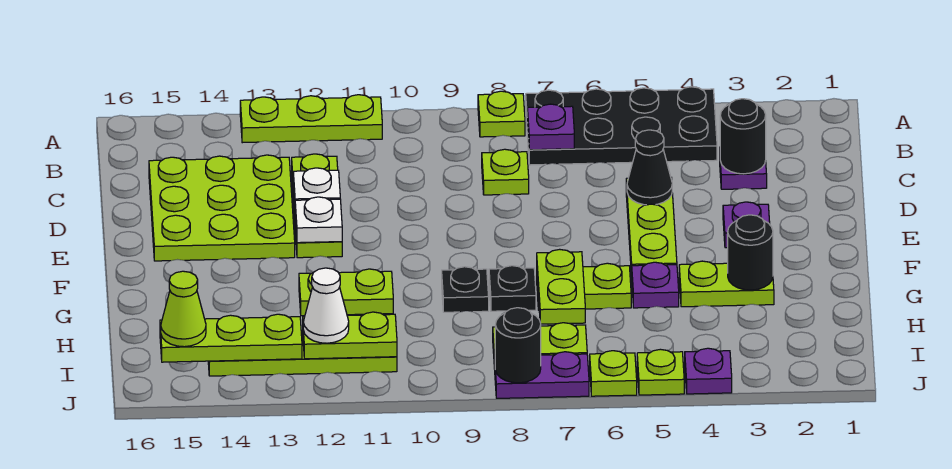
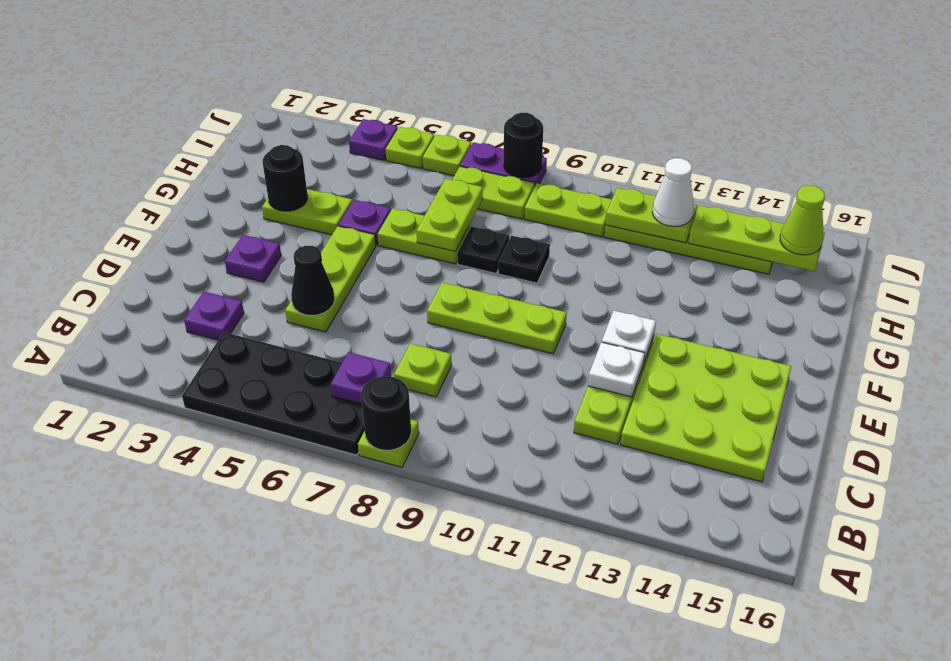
lime 1x3 plate [240,95,382,143] -> lime 1x3 plate moved to [427,282,567,354]
black 1x1 round brick [720,99,766,174] -> black 1x1 round brick moved to [361,376,411,450]
lime 1x2 plate [299,269,393,316] -> lime 1x2 plate moved to [525,183,612,237]

